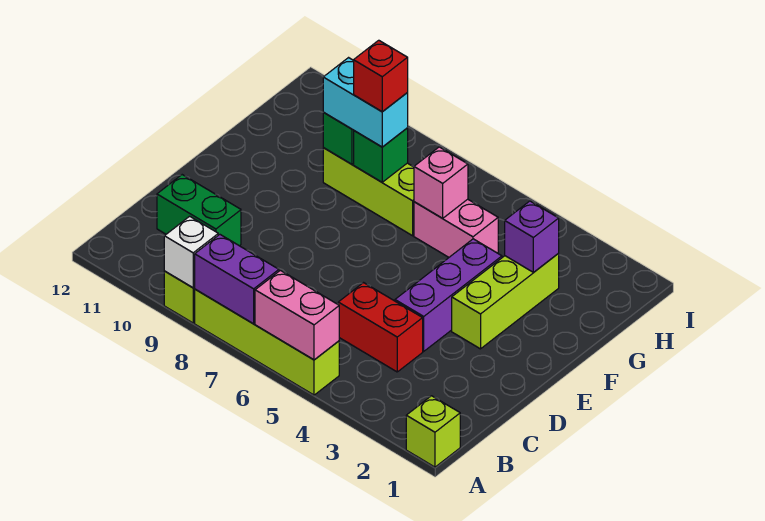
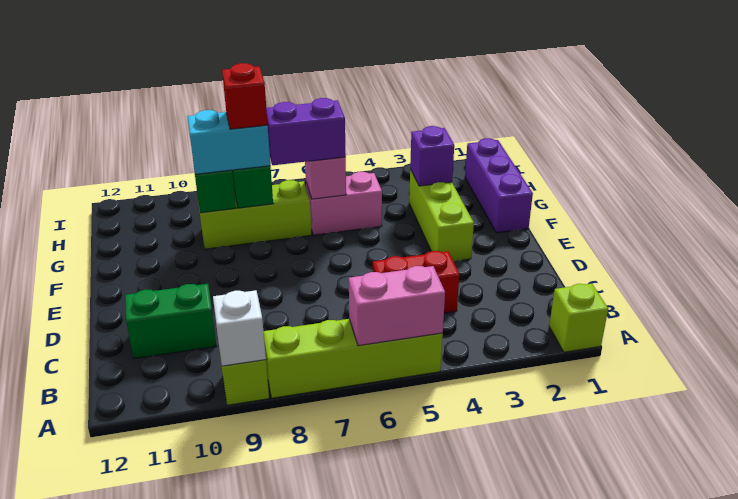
purple 1x2 brick [195,235,279,324] -> purple 1x2 brick moved to [266,98,346,165]
purple 1x3 brick [395,239,502,351] -> purple 1x3 brick moved to [465,138,533,233]

